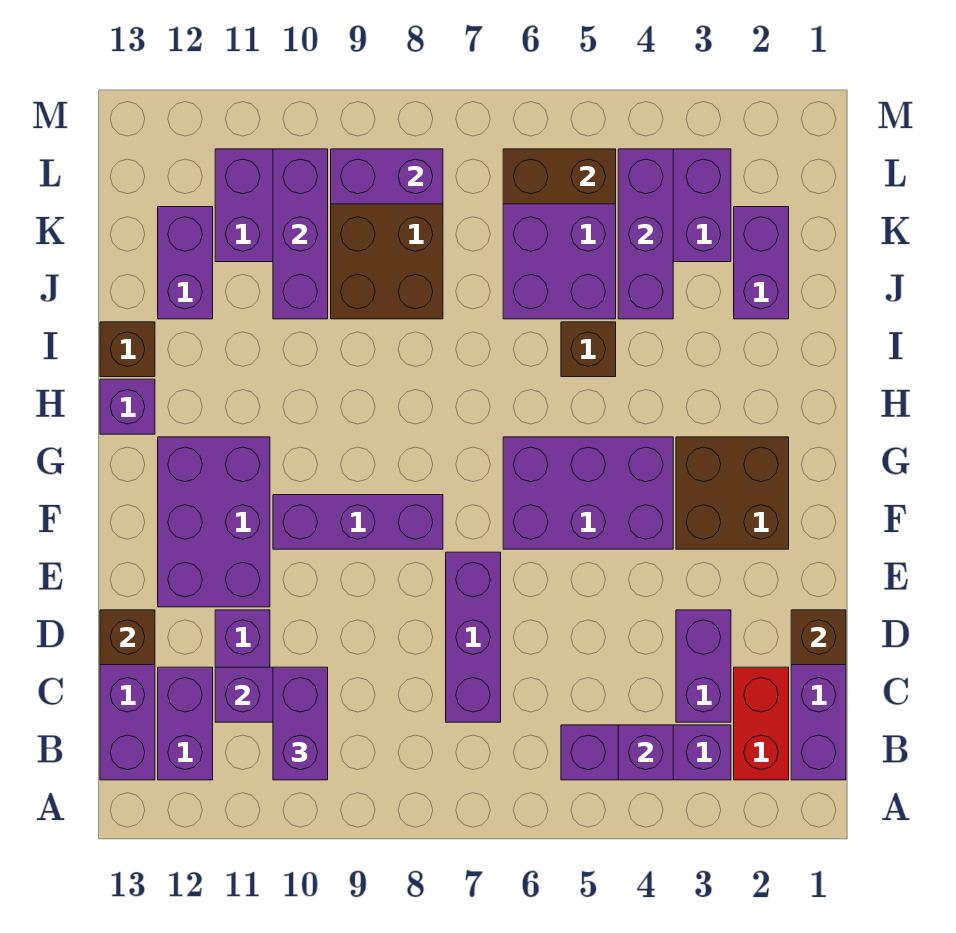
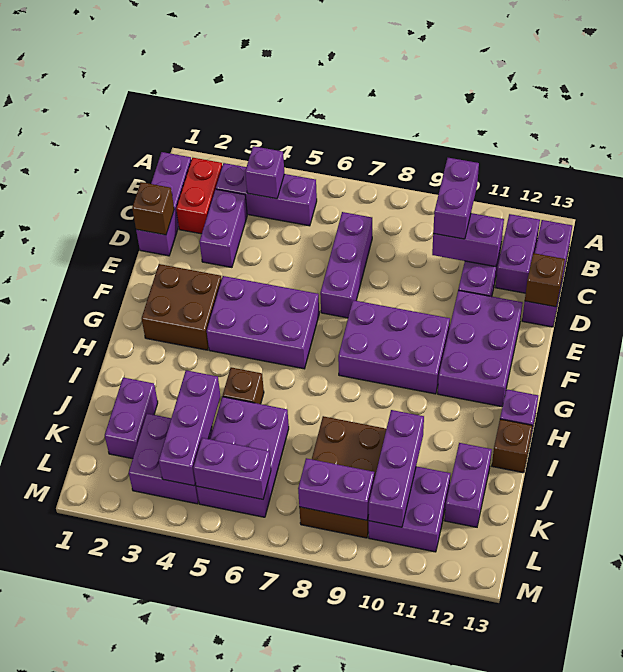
purple 1x3 brick [273,495,443,549] -> purple 2x3 brick [338,300,450,394]
brown 1x2 brick [503,149,616,204] -> purple 1x2 brick [193,438,271,499]

